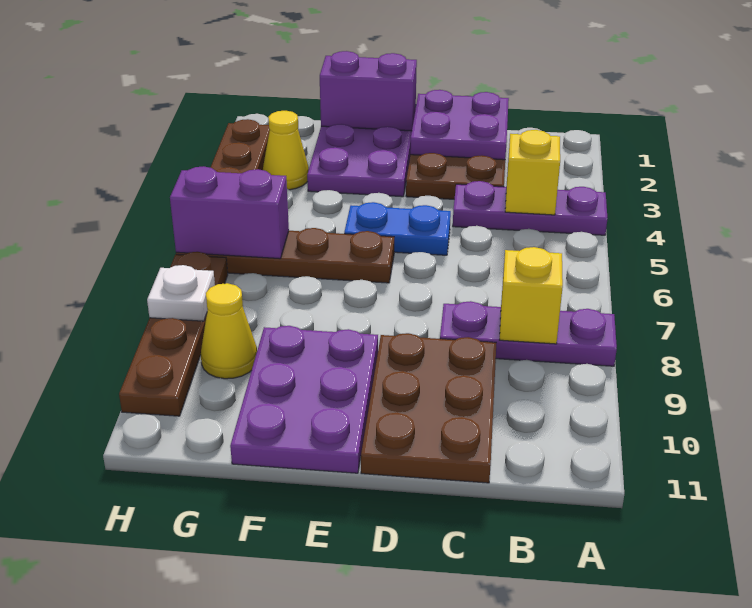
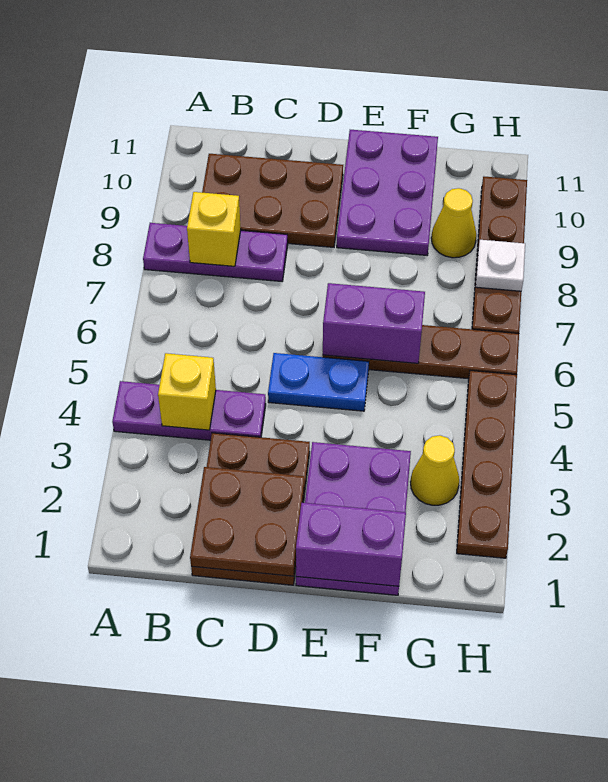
purple 2x2 plate [410,90,509,160] -> brown 2x2 plate [190,467,304,576]
brown 2x3 plate [361,333,496,483] -> brown 2x3 plate turned to [202,154,343,247]
purple 1x2 brick [170,166,289,259] -> purple 1x2 brick moved to [323,283,425,363]

